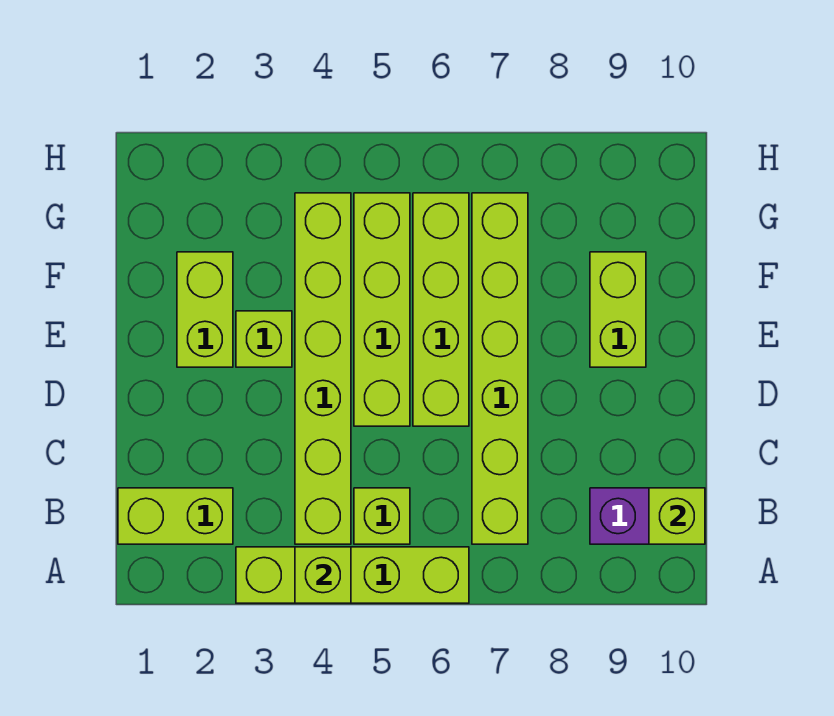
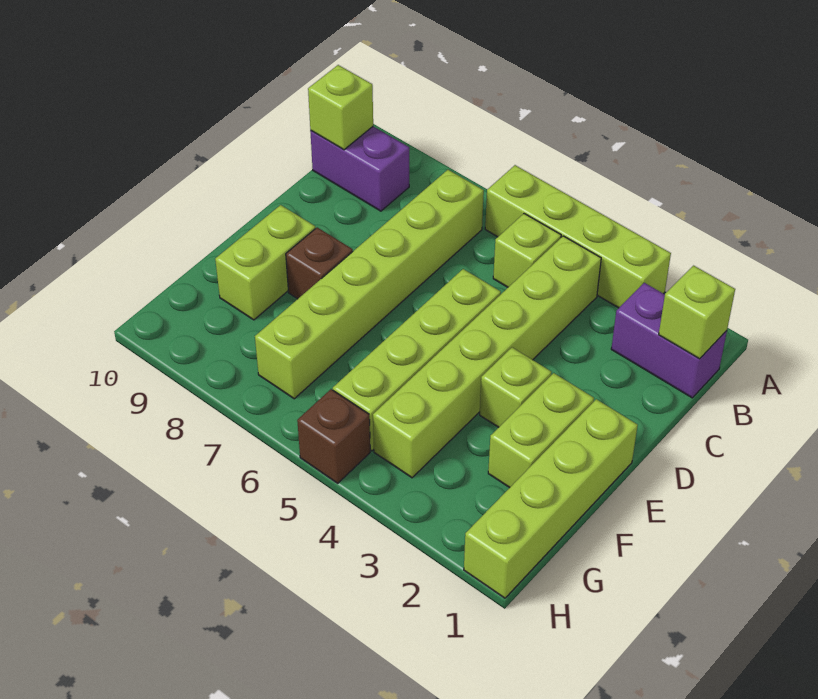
lime 1x1 brick [295,547,351,603] -> lime 1x1 brick moved to [659,266,735,359]
lime 1x2 brick [118,488,233,544] -> purple 1x2 brick [611,283,727,398]
lime 1x4 brick [413,193,469,426] -> lime 1x4 brick moved to [464,399,638,598]
none -> brown 1x1 brick [286,227,353,299]
none -> brown 1x1 brick [297,389,370,483]

